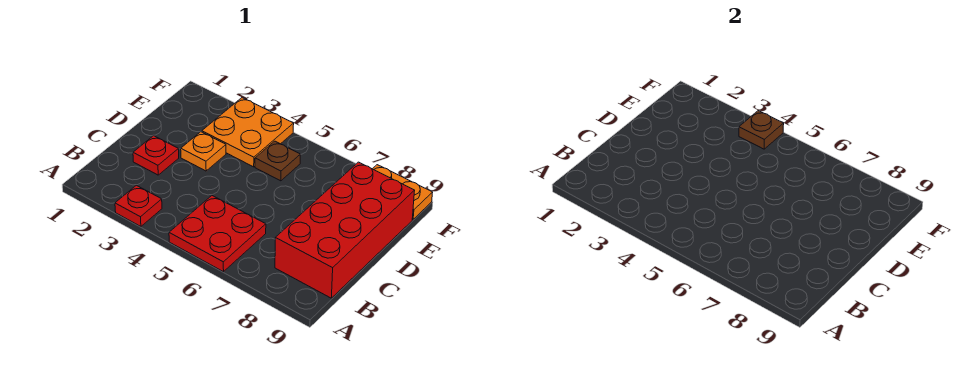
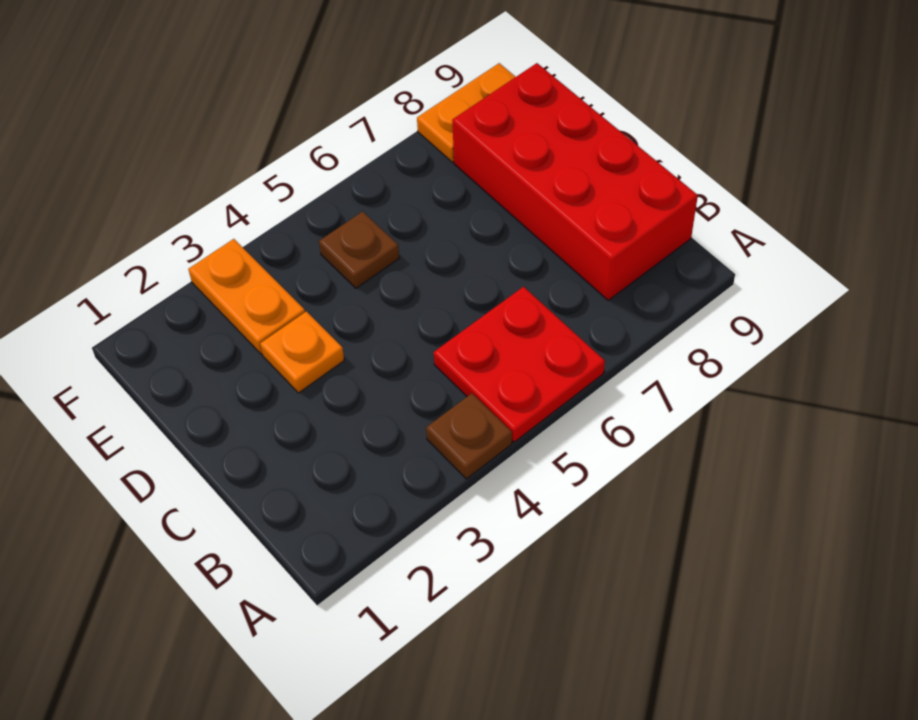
red 1x1 plate [115,185,162,226] -> none
red 1x1 plate [133,136,179,175] -> none
orange 2x2 plate [202,98,294,167] -> orange 1x2 plate [188,239,305,354]
brown 1x1 plate [739,111,784,149] -> brown 1x1 plate moved to [426,393,512,479]

